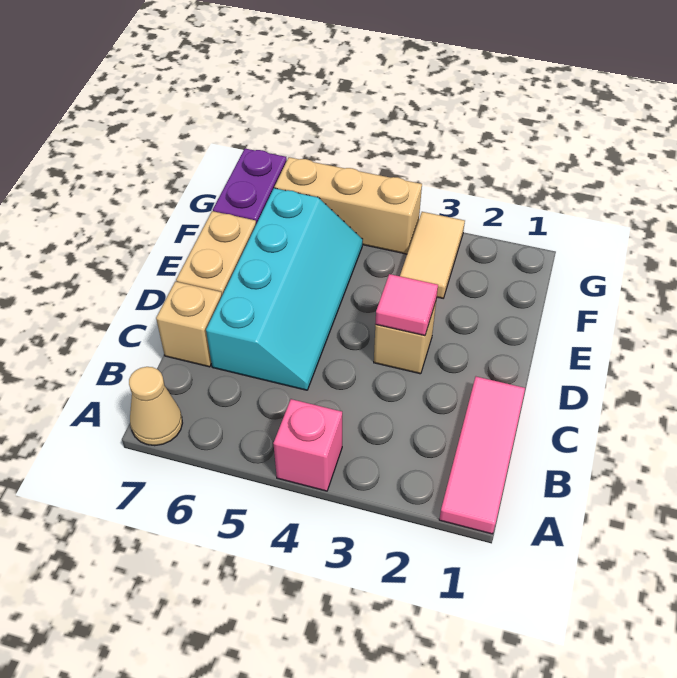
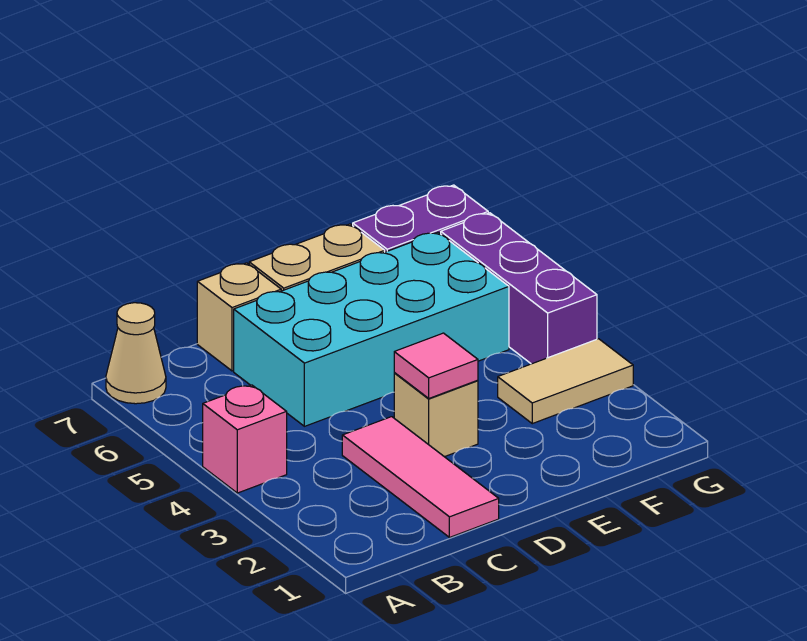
pink 1x3 tile [439,377,525,534] -> pink 1x3 tile turned to [342,417,499,537]
cyan 2x4 slope [206,188,363,390] -> cyan 2x4 brick [234,232,509,426]
tan 1x3 brick [274,157,422,254] -> purple 1x3 brick [441,213,597,364]

